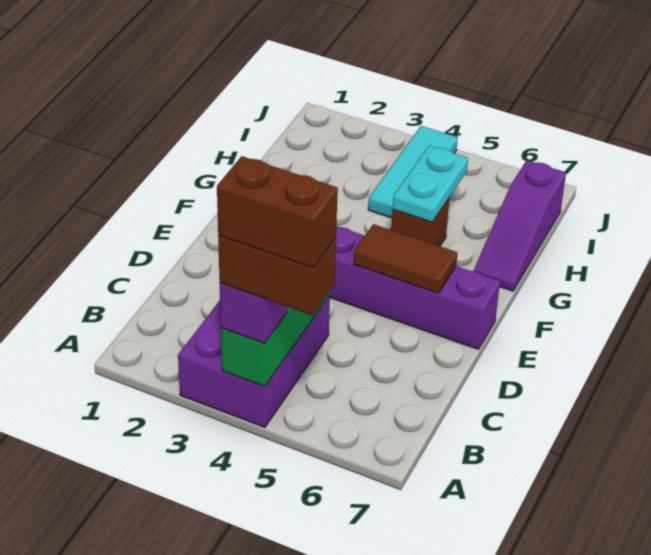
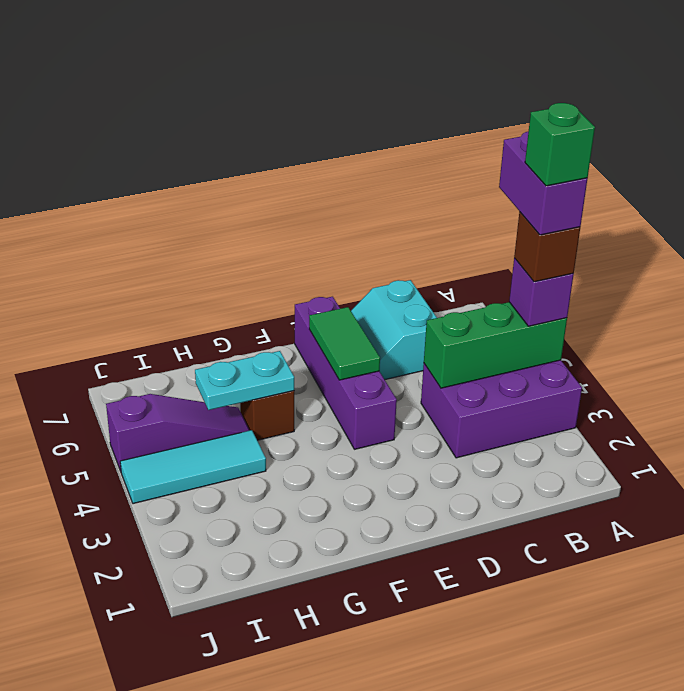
brown 1x2 brick [218,235,336,315] -> brown 1x1 brick [514,212,580,282]
brown 1x2 brick [217,156,338,268] -> purple 1x2 brick [499,131,588,235]
none -> green 1x1 brick [525,103,595,186]
none -> cyan 2x2 slope [351,280,437,380]
brown 1x2 tile [354,224,457,293] -> green 1x2 tile [309,307,380,380]
purple 1x3 slope [474,160,566,291] -> purple 1x3 slope moved to [106,394,250,471]

